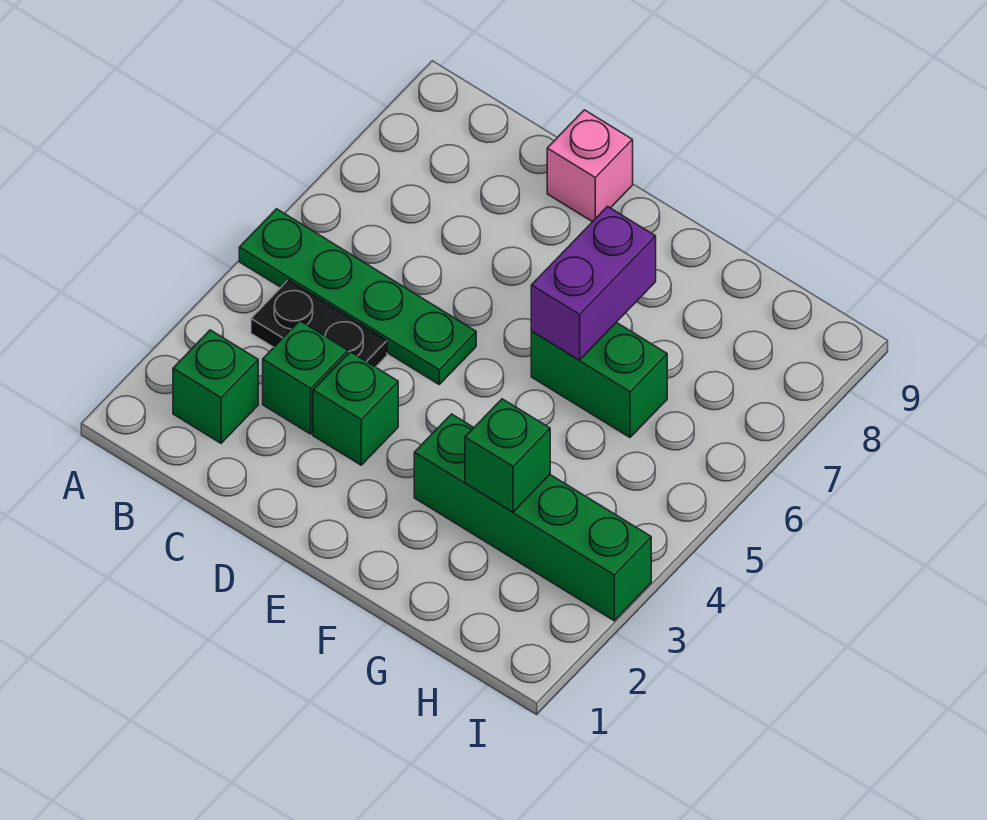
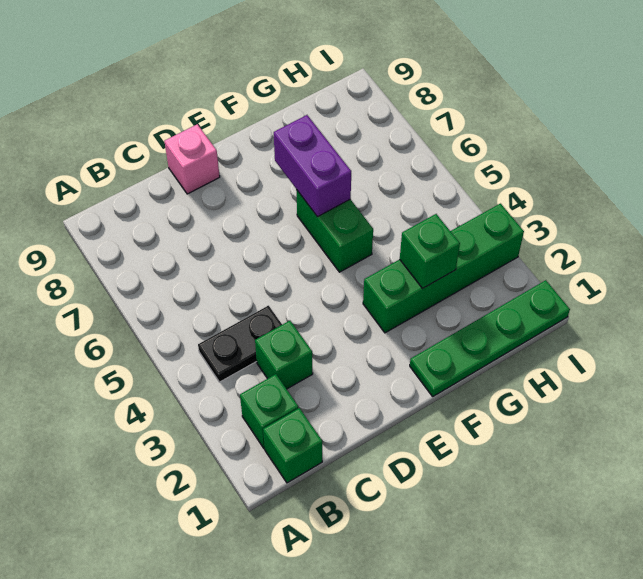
green 1x4 plate [239,209,476,384] -> green 1x4 plate moved to [410,280,570,396]
green 1x1 brick [313,352,398,465] -> green 1x1 brick moved to [263,408,322,483]
green 1x2 brick [531,322,667,437] -> green 1x2 brick turned to [296,190,373,272]

